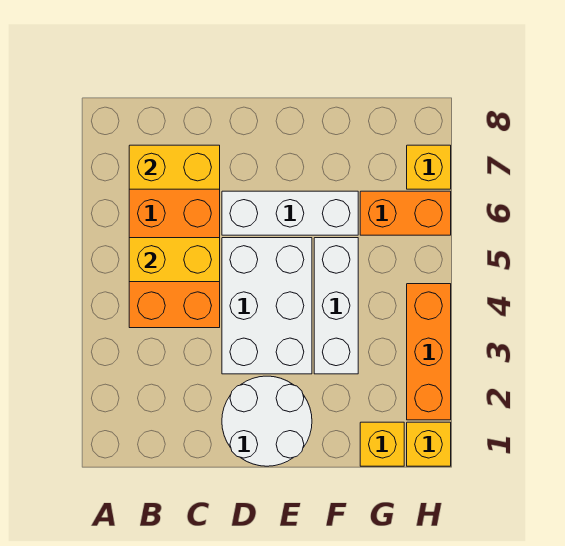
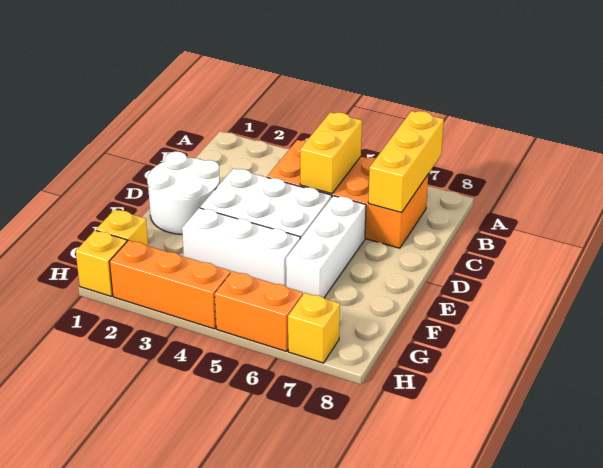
yellow 1x2 brick [129,145,220,189] -> yellow 1x3 brick [368,111,444,212]
orange 1x2 brick [360,191,451,235] -> orange 1x2 brick turned to [215,271,303,351]

